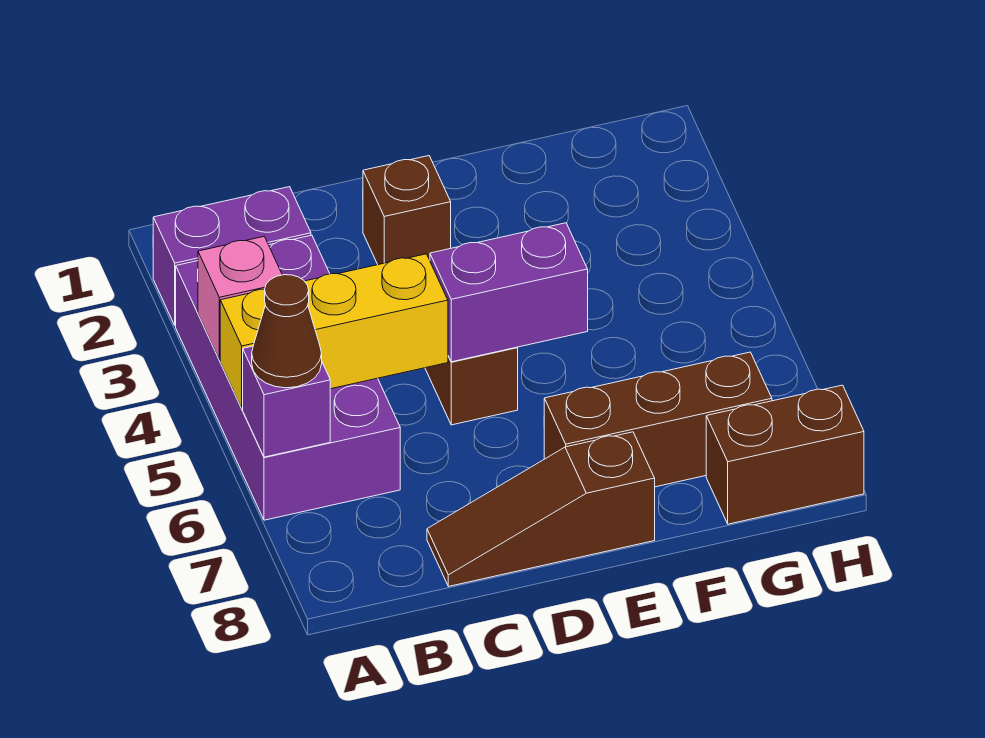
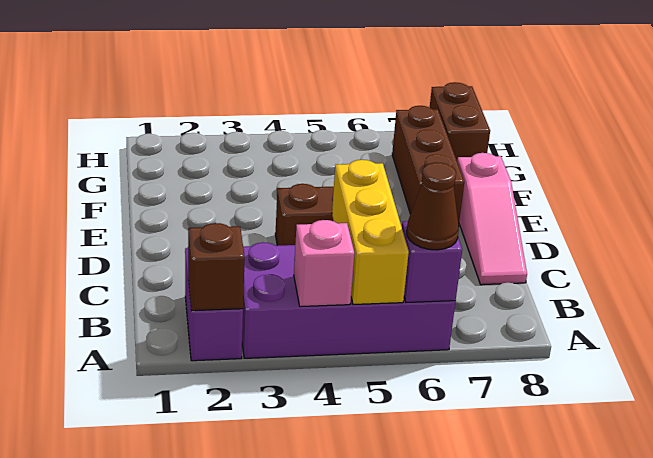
brown 1x3 slope [427,432,655,586] -> pink 1x3 slope [457,153,527,285]
brown 1x1 brick [363,156,451,265] -> brown 1x1 brick moved to [188,223,245,311]
purple 1x2 brick [430,223,588,362] -> none

